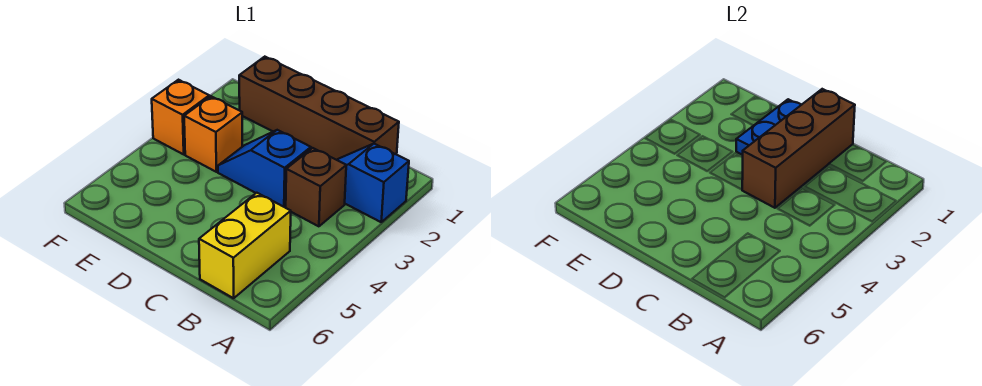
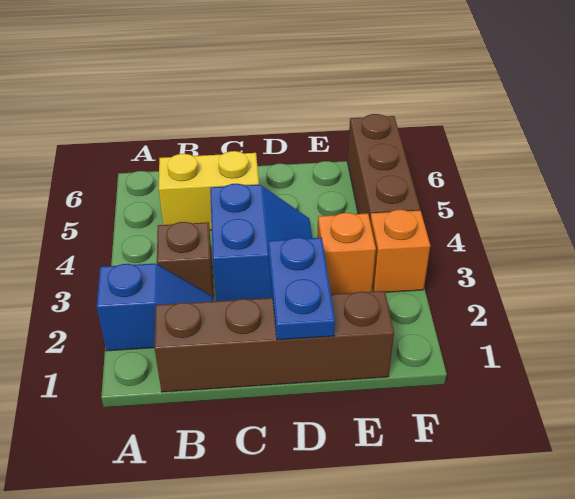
yellow 1x2 brick [199,193,291,298] -> yellow 1x2 brick turned to [159,151,259,230]
brown 1x3 brick [742,89,855,208] -> brown 1x3 brick moved to [347,114,420,219]
blue 1x2 slope [218,130,311,207] -> blue 2x2 slope [210,184,312,301]

